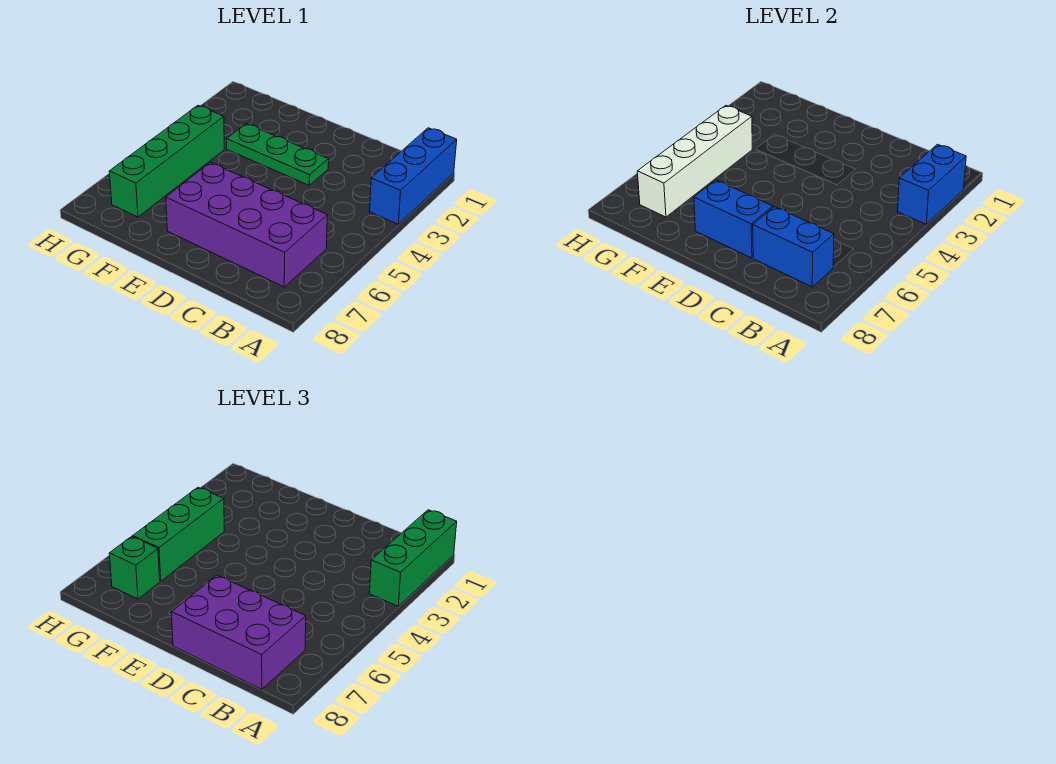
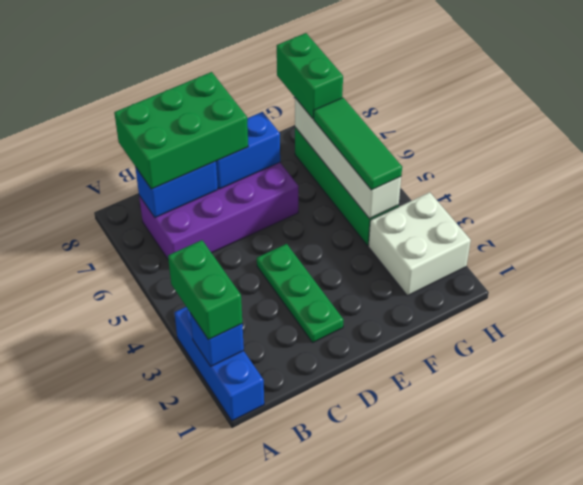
green 1x3 brick [370,510,457,606] -> green 1x2 brick [168,240,242,340]
blue 1x2 brick [898,144,966,224] -> blue 1x1 brick [190,313,244,366]
purple 2x3 brick [171,575,306,689] -> green 2x3 brick [114,72,248,189]
green 1x3 plate [227,124,329,185] -> green 1x3 plate turned to [257,244,343,342]
none -> white 2x2 brick [368,192,471,296]
green 1x3 brick [133,488,224,581] -> green 1x3 tile [314,98,402,190]
green 1x1 brick [109,536,160,599] -> green 1x2 brick [277,33,343,119]

